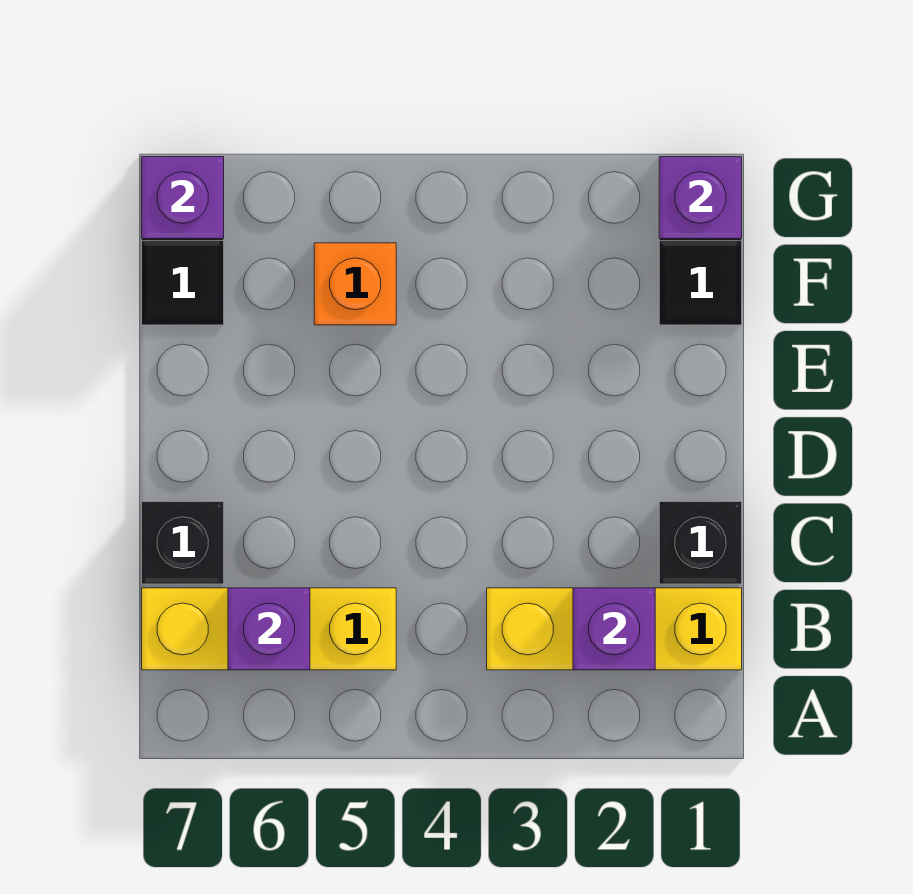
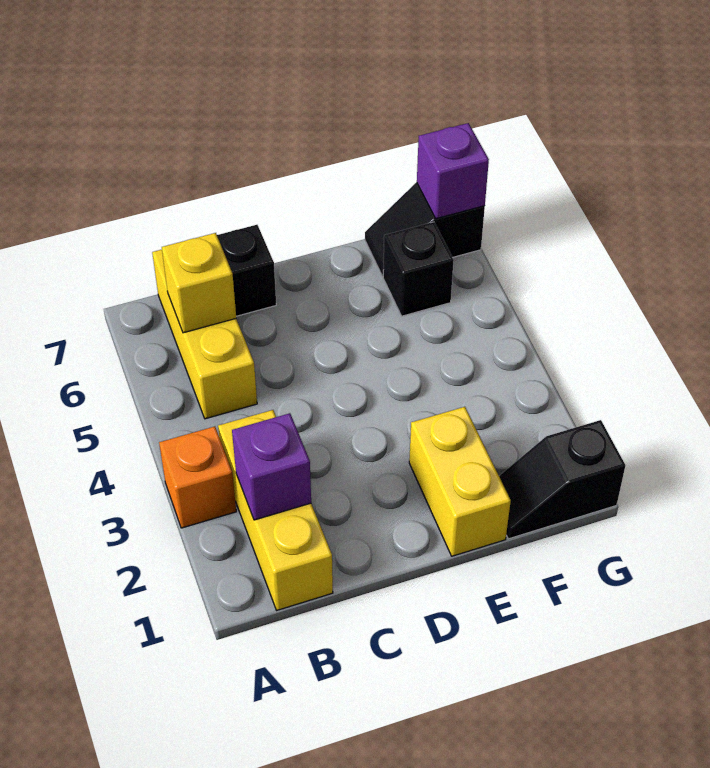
purple 1x1 brick [228,588,310,670] -> yellow 1x1 brick [162,233,236,333]
black 1x1 brick [659,502,742,584] -> black 1x1 brick moved to [383,222,454,316]
none -> yellow 1x2 brick [409,407,511,556]
orange 1x1 brick [314,243,396,325] -> orange 1x1 brick moved to [159,426,236,528]
purple 1x1 brick [659,157,742,239] -> none

